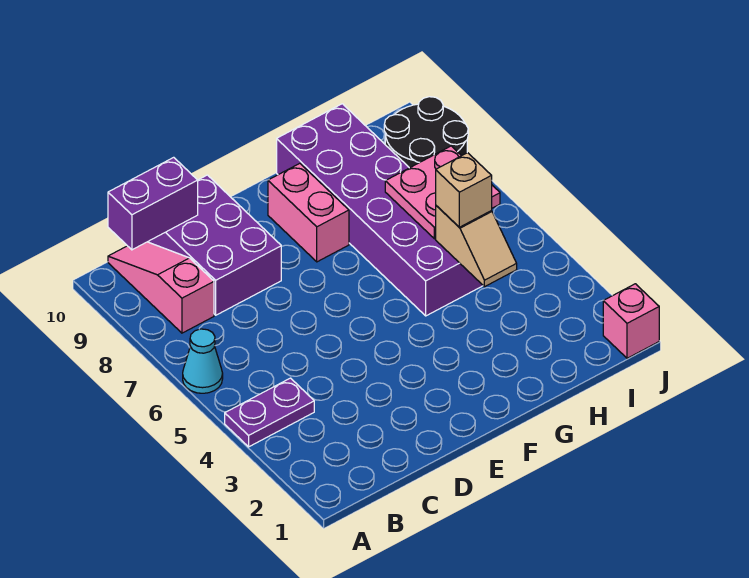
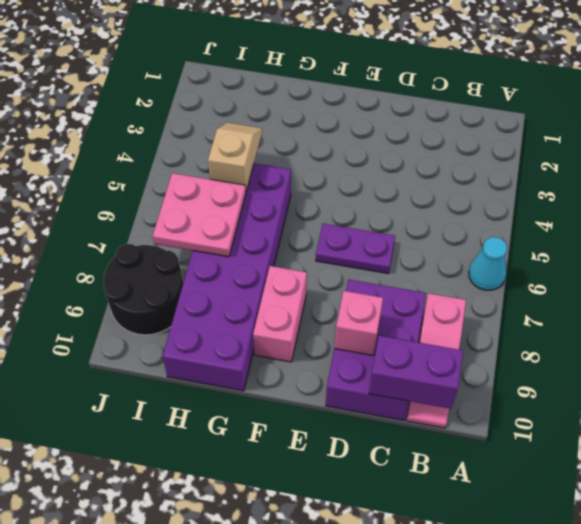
purple 1x2 plate [225,378,314,447] -> purple 1x2 plate moved to [316,224,395,274]
tan 1x1 brick [436,153,492,227] -> none
pink 1x1 brick [603,284,659,358] -> pink 1x1 brick moved to [334,291,383,355]

